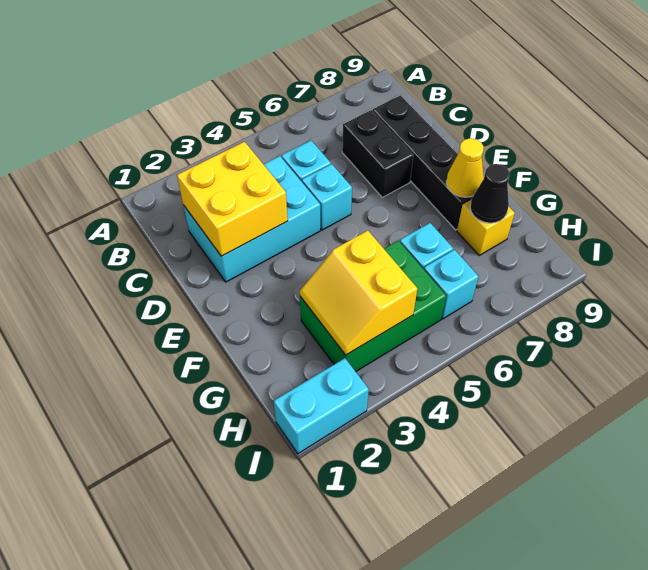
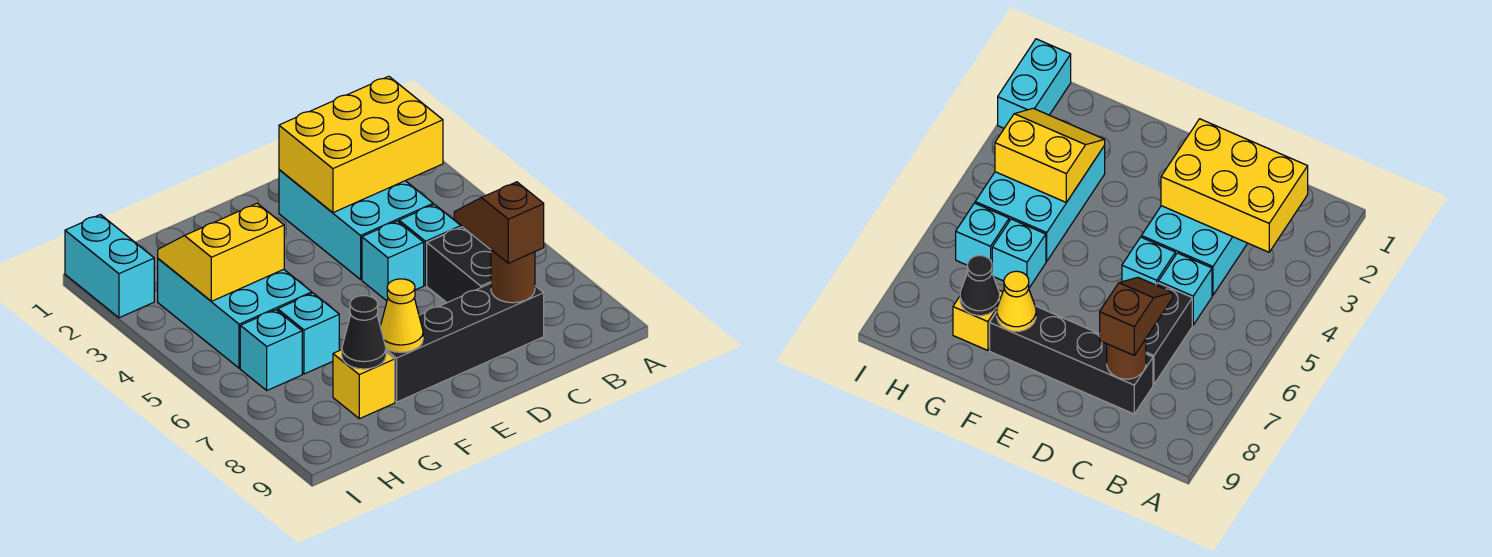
yellow 2x2 brick [177,142,288,256] -> yellow 2x3 brick [279,76,443,213]
black 1x2 brick [342,110,413,197] -> black 1x2 brick turned to [427,227,491,303]
none -> brown 1x2 slope [454,182,544,263]
none -> brown 1x1 round brick [491,250,535,303]
green 2x3 brick [300,241,446,372] -> cyan 2x3 brick [158,259,312,368]

